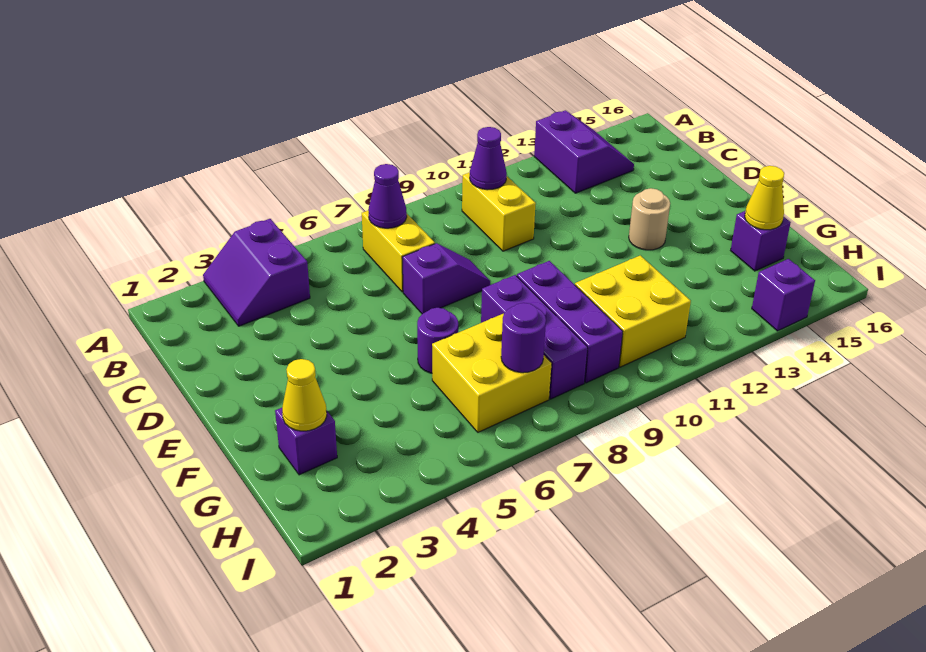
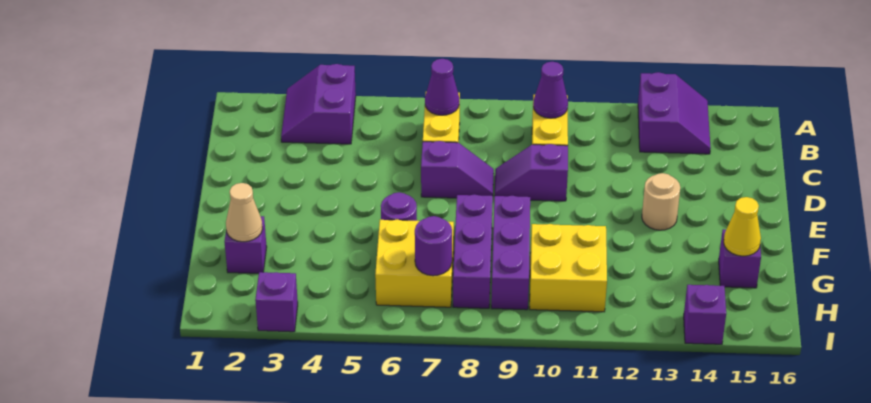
none -> purple 1x2 slope [495,144,568,201]
yellow 1x1 cone [282,359,327,431] -> tan 1x1 cone [226,183,262,242]
none -> purple 1x1 brick [255,272,298,332]

